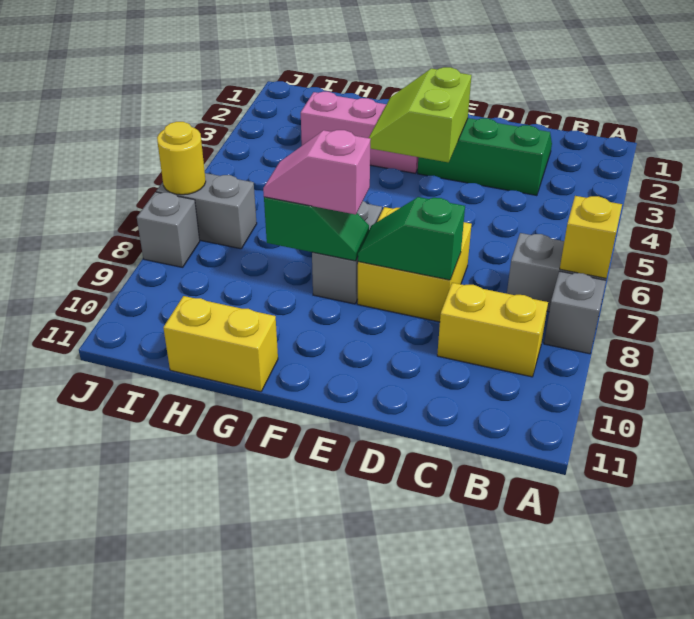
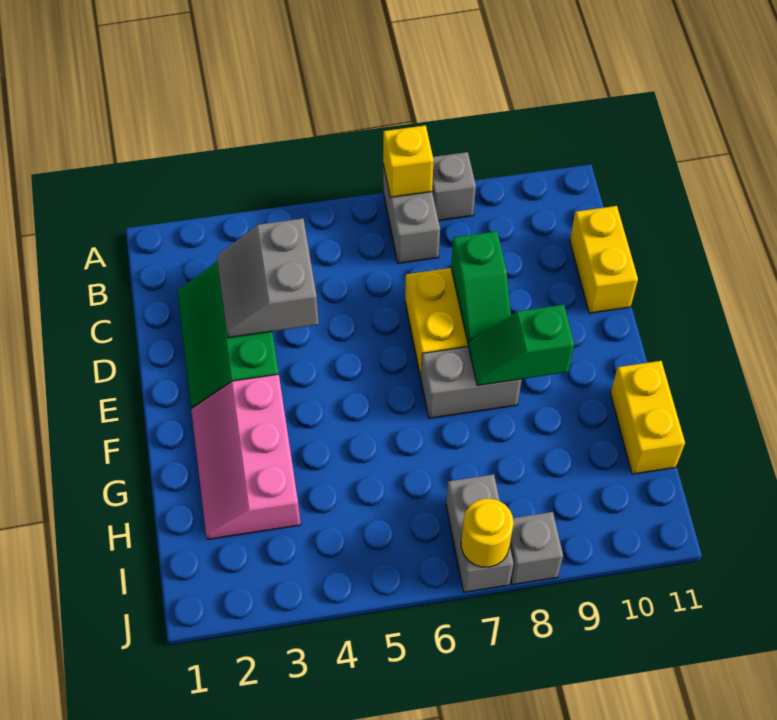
yellow 1x2 brick [437,283,548,377] -> yellow 1x2 brick moved to [570,206,638,313]
none -> grey 2x2 slope [217,218,319,338]
lime 2x2 slope [369,67,471,162] -> none
green 1x2 slope [264,197,369,261] -> green 1x2 slope turned to [468,305,574,386]
pink 1x2 slope [263,130,371,215] -> none

